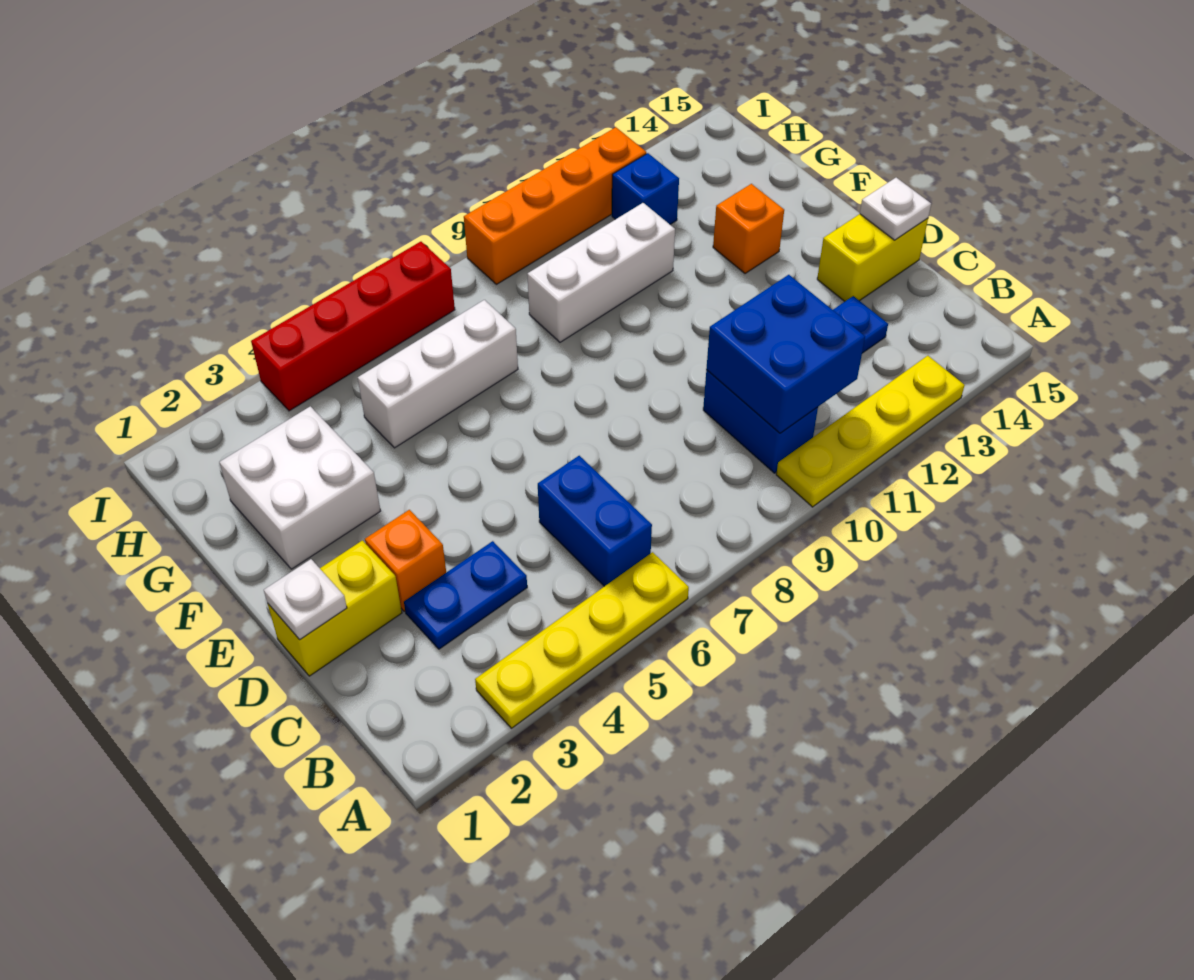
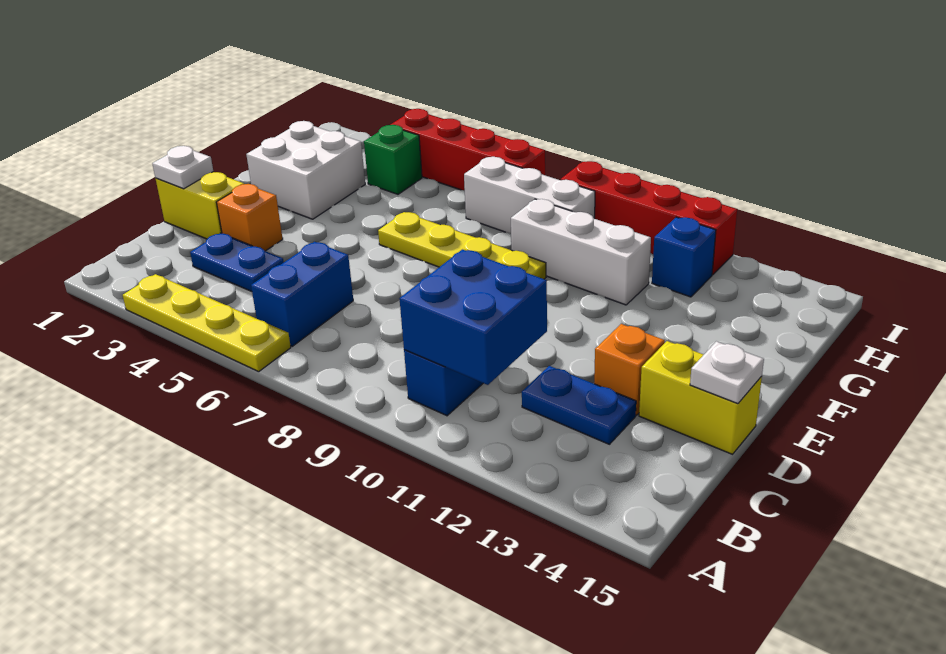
yellow 1x4 plate [776,356,965,507] -> yellow 1x4 plate moved to [378,212,546,279]
orange 1x1 brick [713,184,784,274] -> orange 1x1 brick moved to [594,324,665,415]
white 1x3 brick [358,300,518,448] -> white 1x3 brick moved to [464,157,595,233]
none -> green 1x1 brick [364,125,422,194]
orange 1x4 brick [464,127,646,284] -> red 1x4 brick [561,161,737,275]

